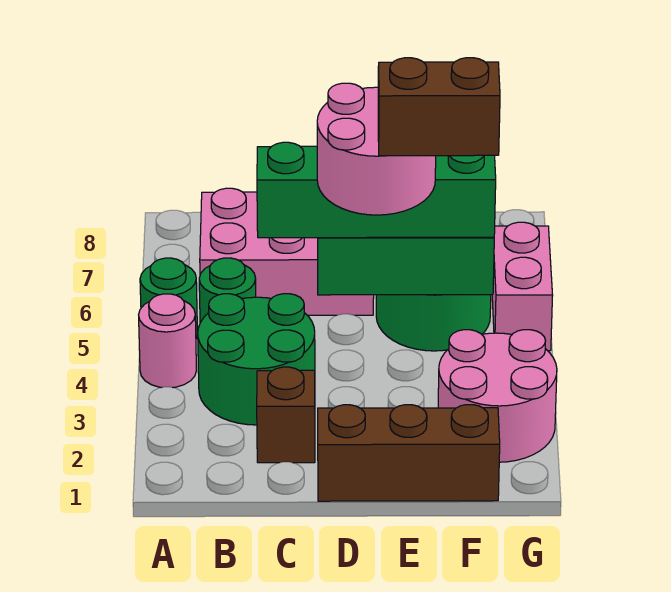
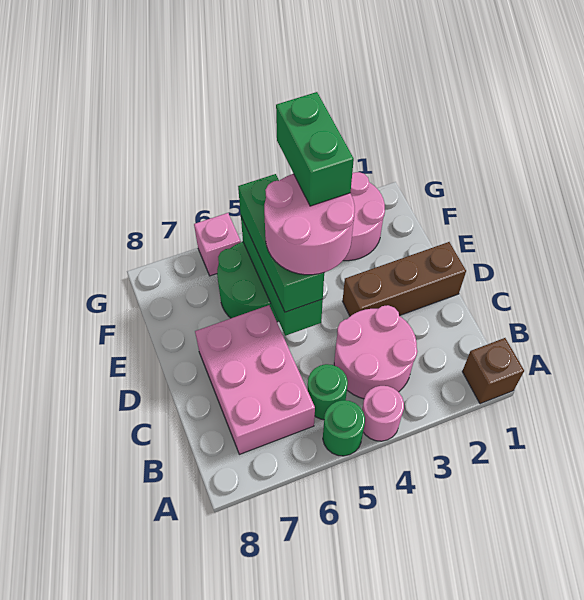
green 2x2 round brick [198,294,315,425] -> pink 2x2 round brick [334,305,418,399]
brown 1x1 brick [257,367,315,463] -> brown 1x1 brick moved to [462,338,524,404]
green 1x4 brick [257,142,496,238] -> green 1x3 brick [238,174,324,312]
brown 1x3 brick [318,405,500,501] -> brown 1x3 brick turned to [343,242,466,316]
brown 1x2 brick [378,58,500,156] -> green 1x2 brick [276,92,354,206]
pink 1x2 brick [492,222,553,351] -> pink 1x1 brick [194,213,241,276]

